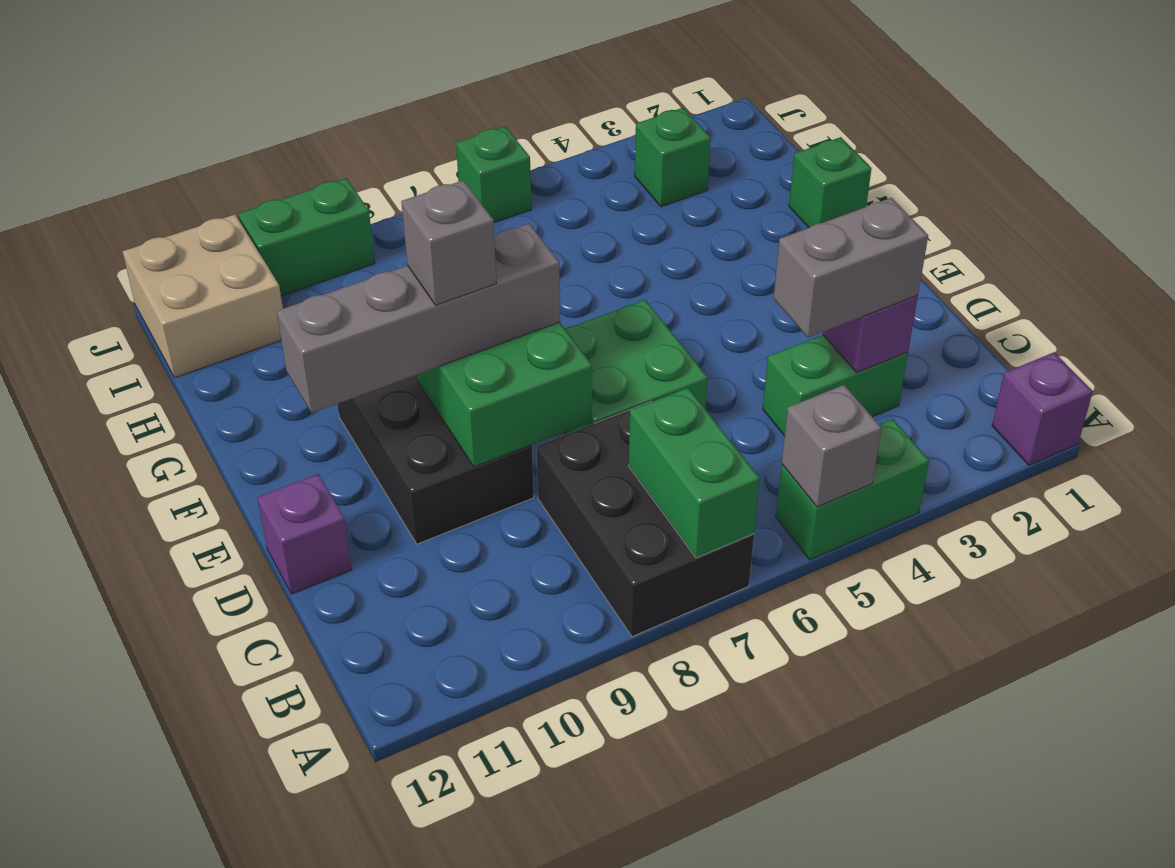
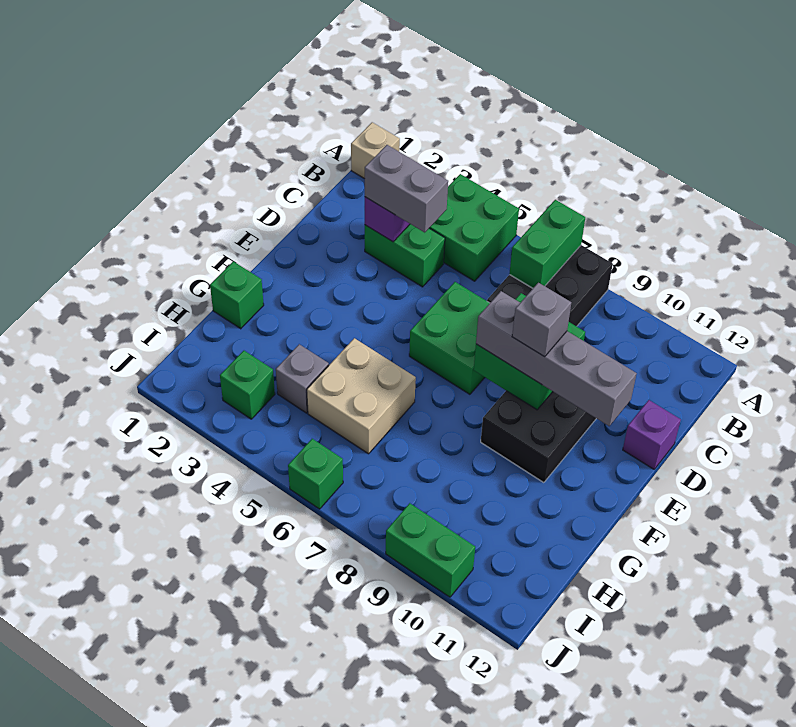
purple 1x1 brick [992,352,1093,465] -> tan 1x1 brick [351,122,400,179]
green 1x2 brick [776,419,929,560] -> green 2x2 brick [430,174,519,281]
grey 1x1 brick [782,385,882,507] -> grey 1x1 brick moved to [276,344,329,413]
tan 2x2 brick [122,215,283,378] -> tan 2x2 brick moved to [307,338,416,454]

